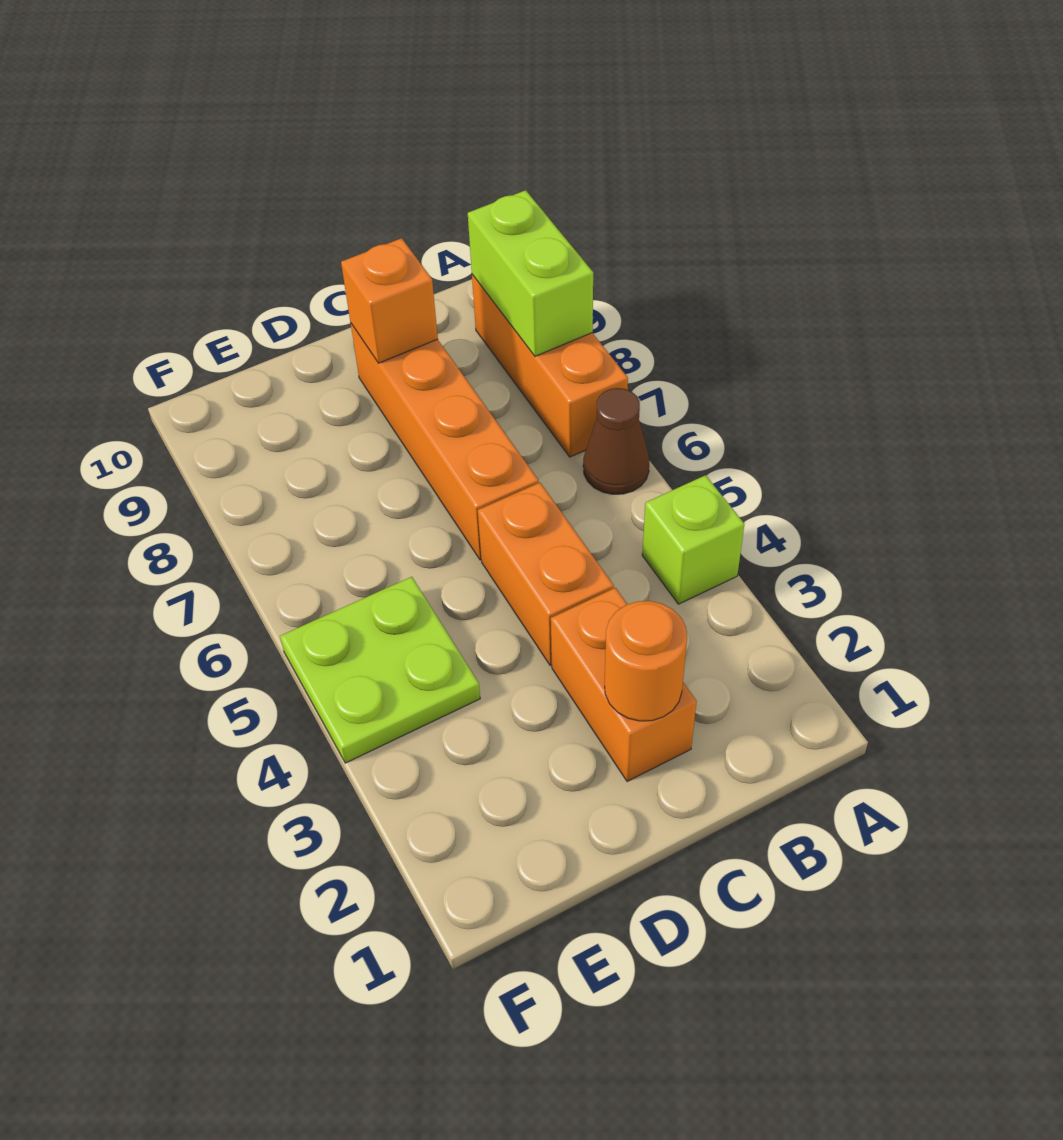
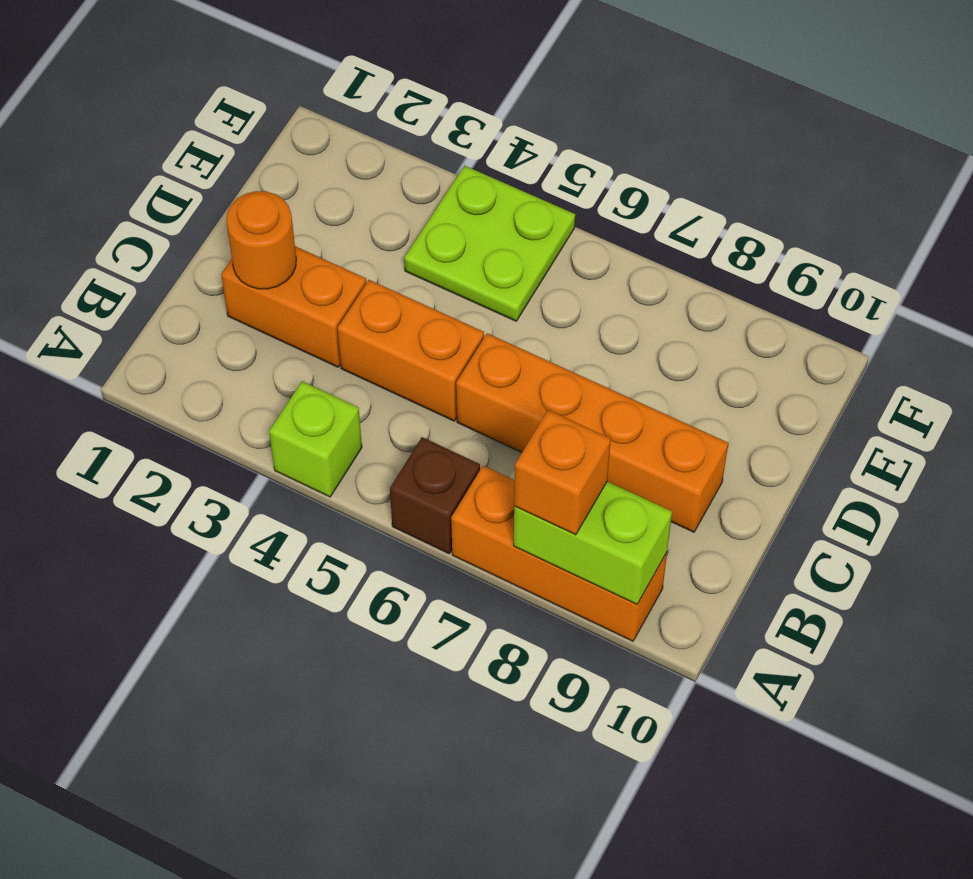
brown 1x1 cone [583,388,649,494] -> brown 1x1 brick [390,437,480,553]
orange 1x1 brick [341,238,438,363] -> orange 1x1 brick moved to [514,410,611,535]

